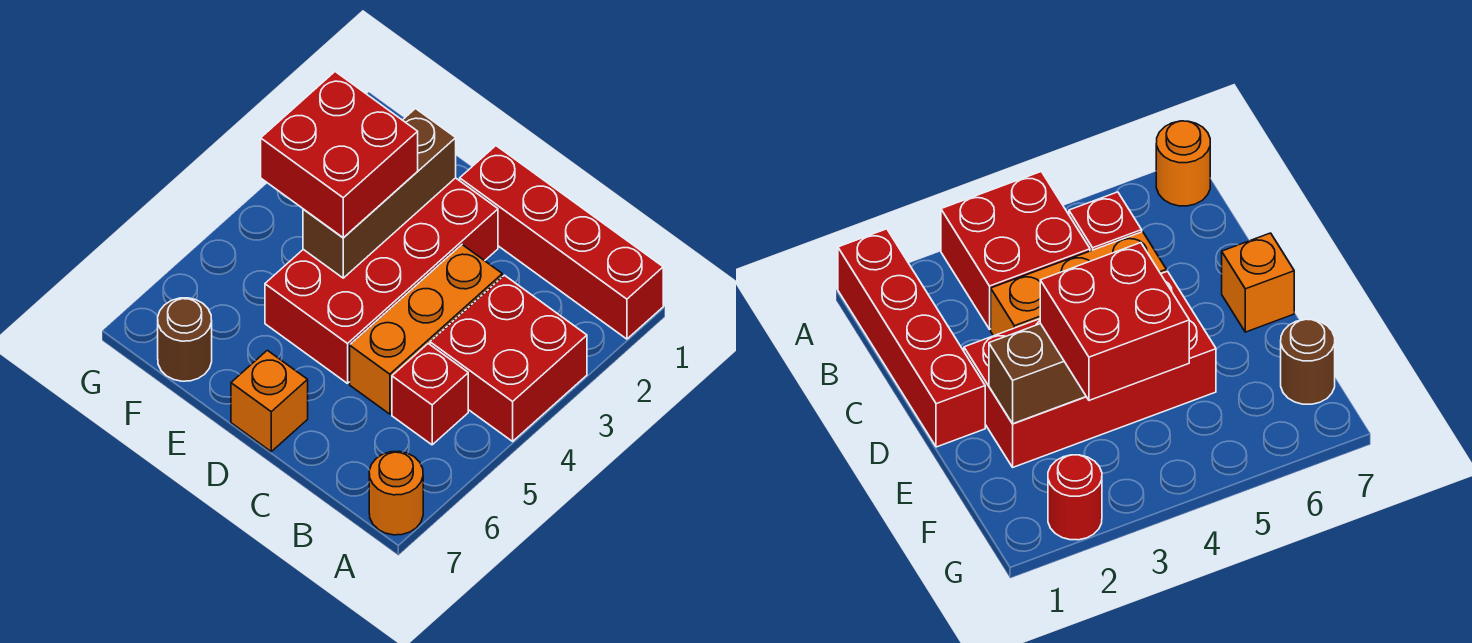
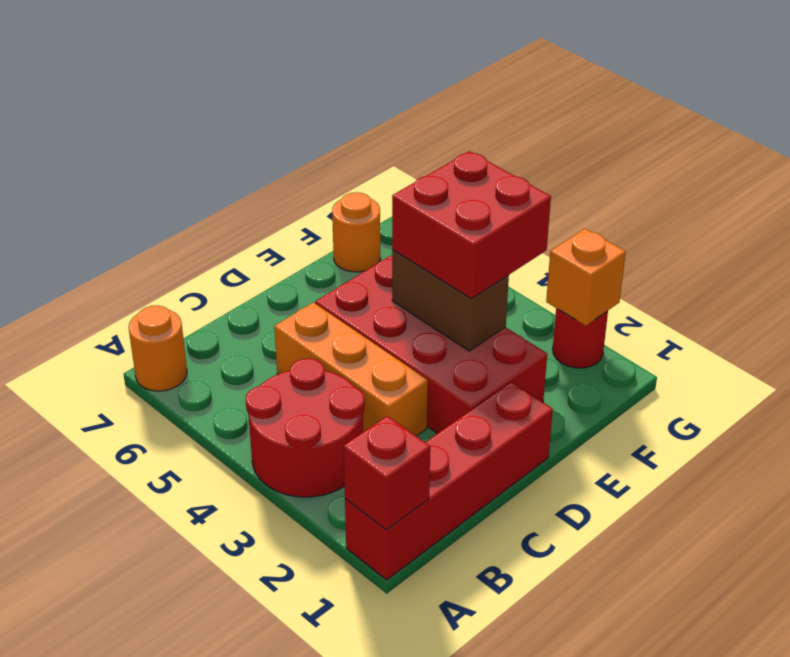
red 2x2 brick [430,275,587,441] -> red 2x2 round brick [246,358,365,497]
red 1x1 brick [392,344,468,445] -> red 1x1 brick moved to [343,416,430,530]
orange 1x1 brick [231,350,308,451] -> orange 1x1 brick moved to [546,229,626,326]
brown 1x3 brick [303,109,456,278] -> brown 1x2 brick [392,250,509,351]
brown 1x1 round brick [158,298,212,381] -> orange 1x1 round brick [332,192,380,272]

